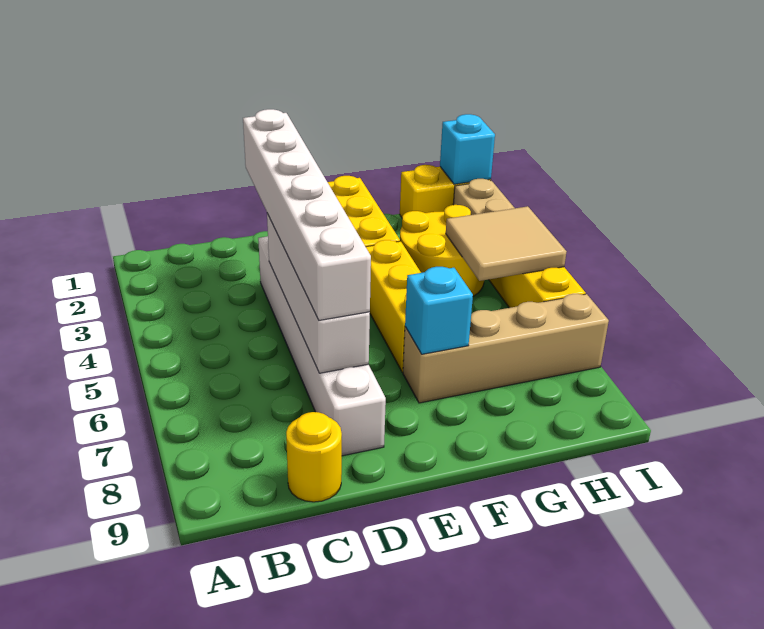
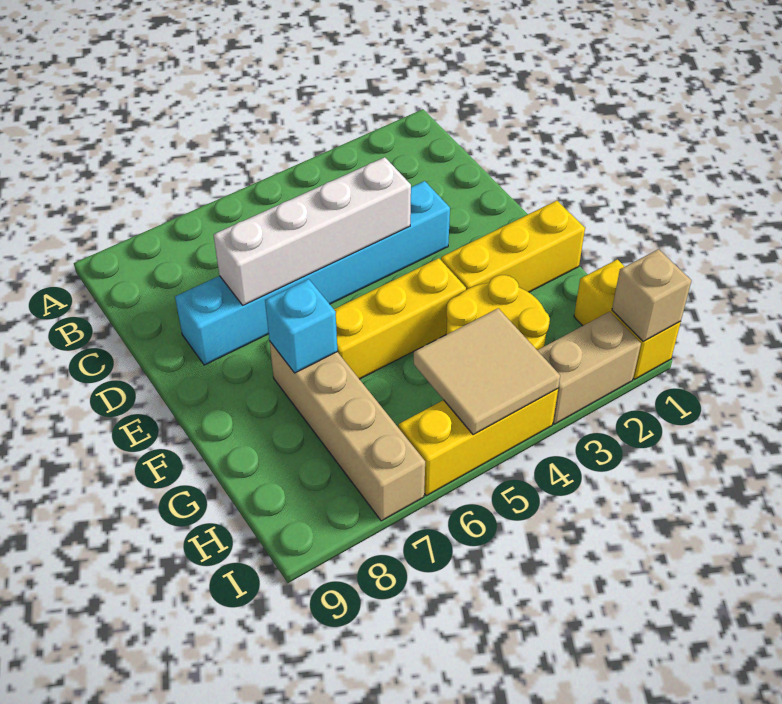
yellow 1x1 round brick [286,412,342,502] -> none
white 1x6 brick [243,109,371,320] -> none
white 1x6 brick [258,236,386,456] -> cyan 1x6 brick [175,181,450,365]
cyan 1x1 brick [440,114,495,184] -> tan 1x1 brick [612,249,691,342]

